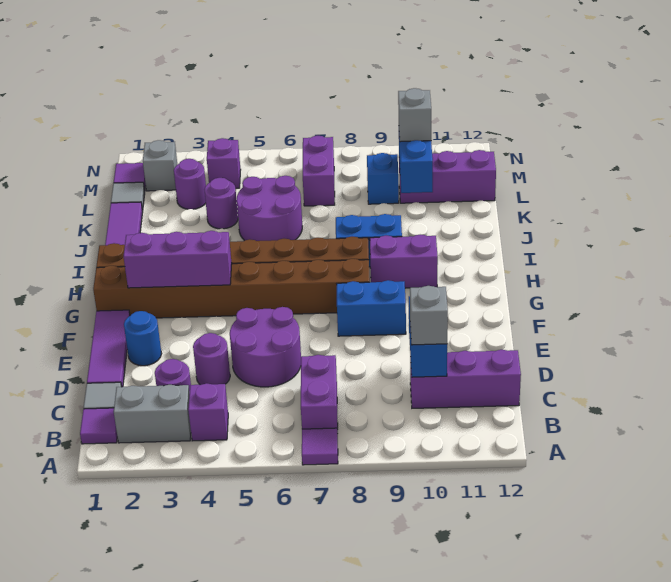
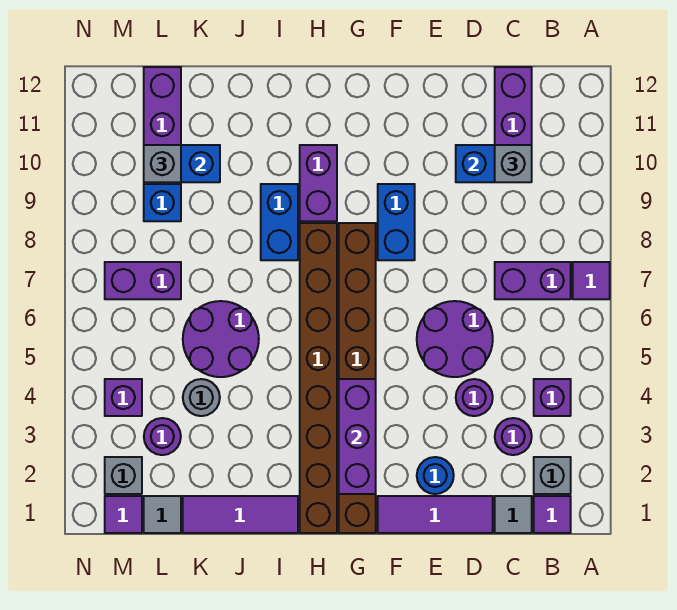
grey 1x2 brick [114,385,191,443] -> grey 1x1 brick [534,457,571,494]
purple 1x1 round brick [204,178,238,229] -> grey 1x1 round brick [183,379,220,416]

